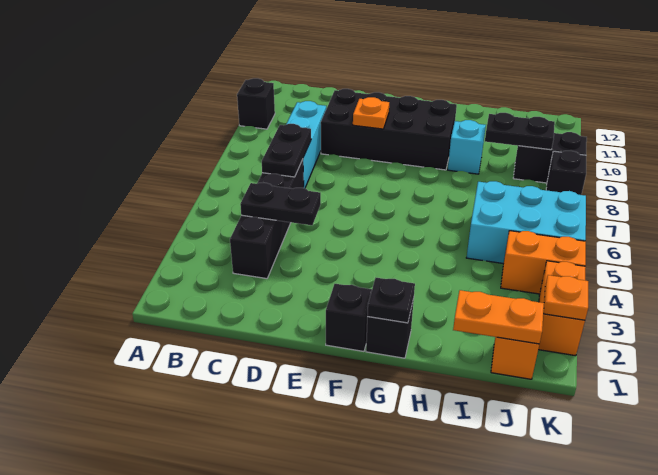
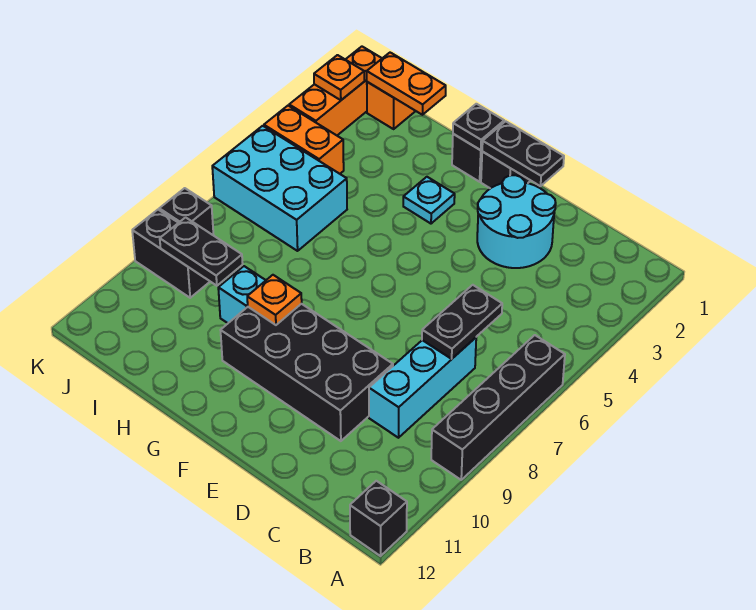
black 1x1 brick [237,78,275,129] -> black 1x1 brick moved to [350,481,407,556]
black 1x4 brick [230,159,304,279] -> black 1x4 brick moved to [431,335,565,480]
black 1x2 plate [240,183,321,225] -> black 1x2 plate moved to [482,121,564,186]
none -> cyan 2x2 round brick [477,175,556,268]
orange 1x1 plate [353,97,389,129] -> orange 1x1 plate moved to [247,275,302,325]
none -> cyan 1x1 plate [403,177,455,224]
orange 1x2 brick [538,261,586,356] -> orange 1x3 brick [289,47,382,135]

